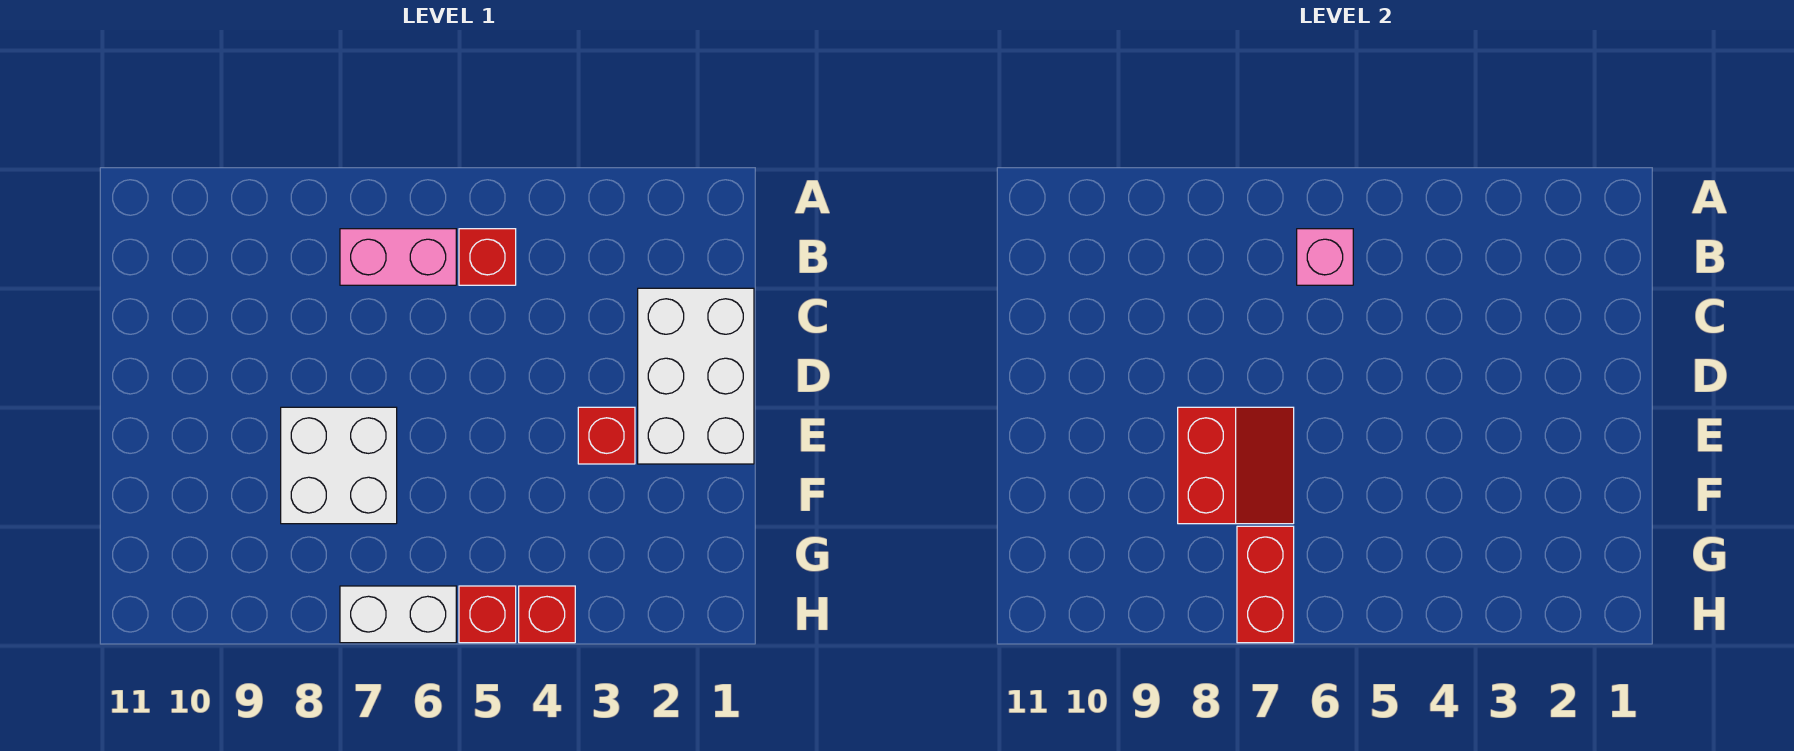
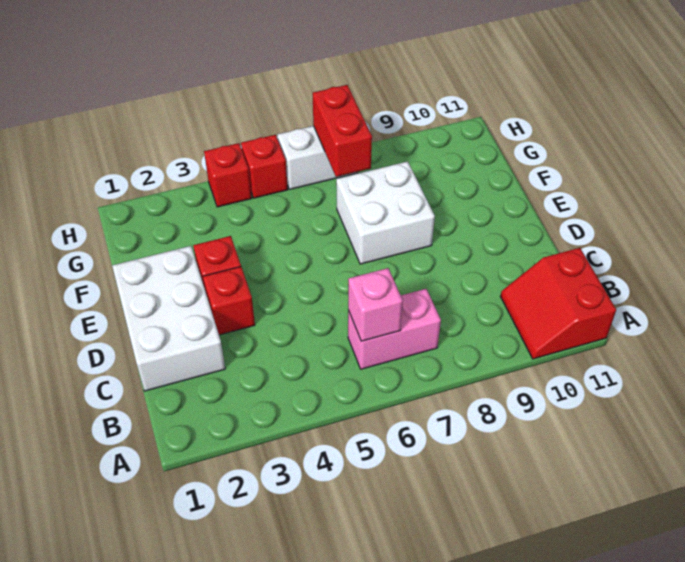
red 1x1 brick [459,229,516,285] -> red 1x1 brick moved to [203,267,255,335]
red 2x2 slope [1178,407,1294,524] -> red 2x2 slope moved to [500,248,616,359]

